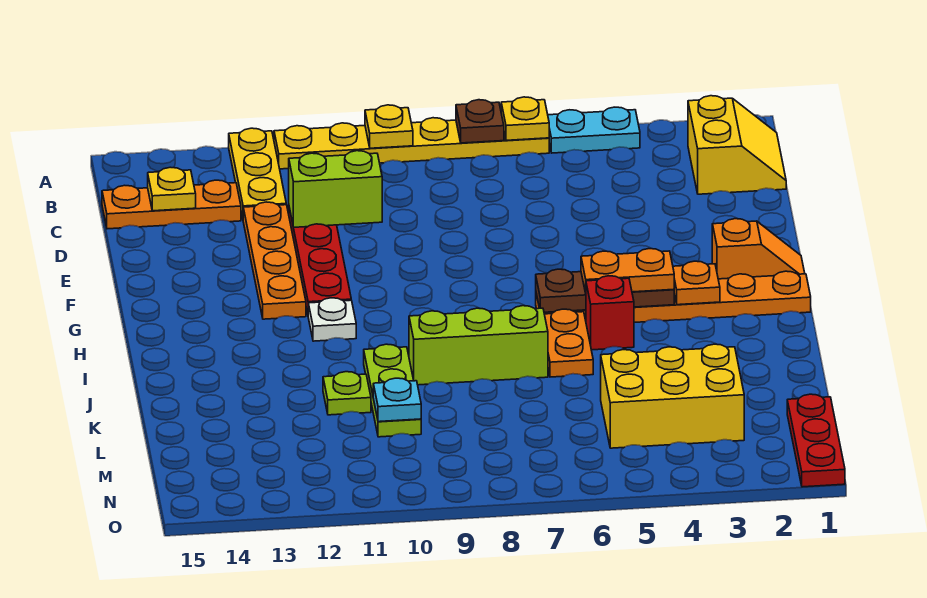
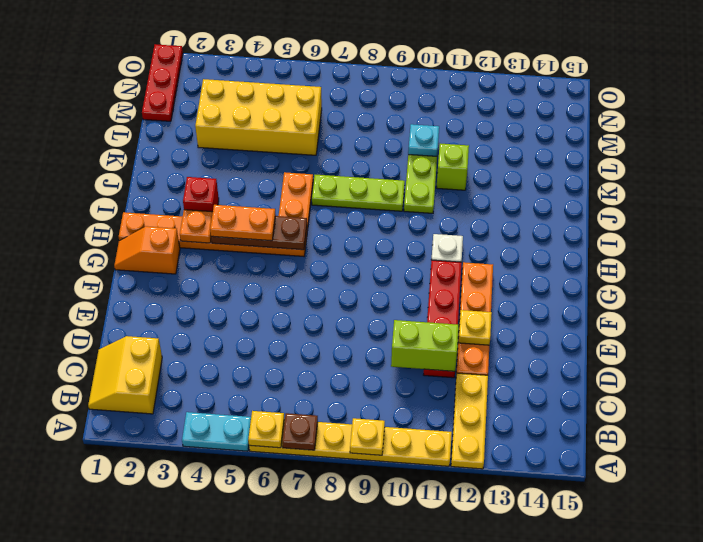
orange 1x3 plate [102,180,241,229] -> none
yellow 1x1 plate [148,167,196,211] -> yellow 1x1 plate moved to [458,310,492,345]
red 1x1 brick [586,276,634,350] -> red 1x1 brick moved to [183,177,219,212]
lime 1x3 brick [409,306,548,385] -> lime 1x3 plate [312,175,405,211]
lime 1x1 plate [323,372,371,415] -> lime 1x1 brick [436,144,469,190]
yellow 2x3 brick [601,344,744,448] -> yellow 2x4 brick [195,79,322,155]

